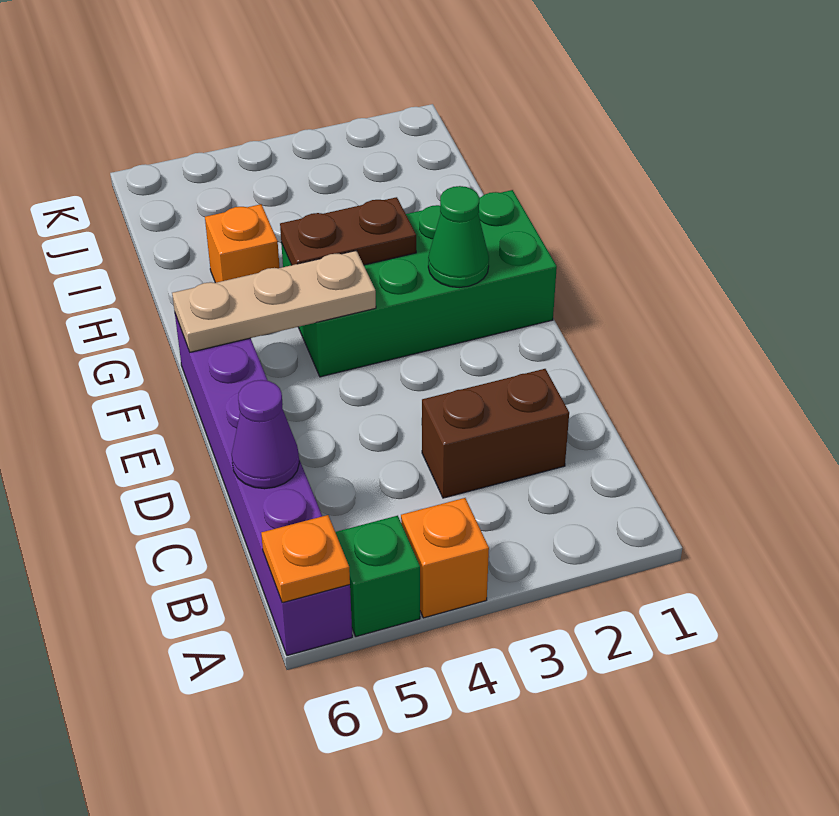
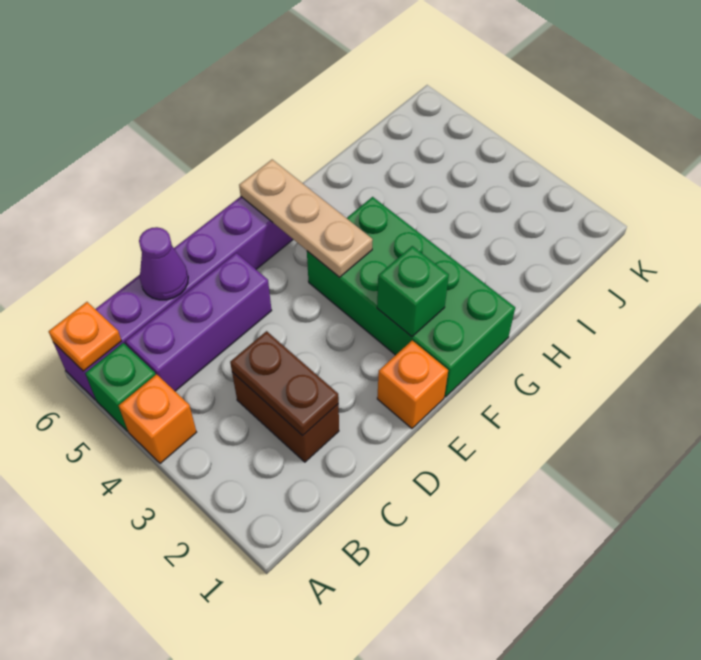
none -> purple 1x3 brick [125,253,272,391]
green 1x1 cone [428,186,489,287] -> green 1x1 brick [377,246,449,337]
brown 1x2 plate [280,197,416,265] -> brown 1x2 plate moved to [230,331,339,436]
orange 1x1 brick [205,204,280,283] -> orange 1x1 brick moved to [377,341,448,428]

